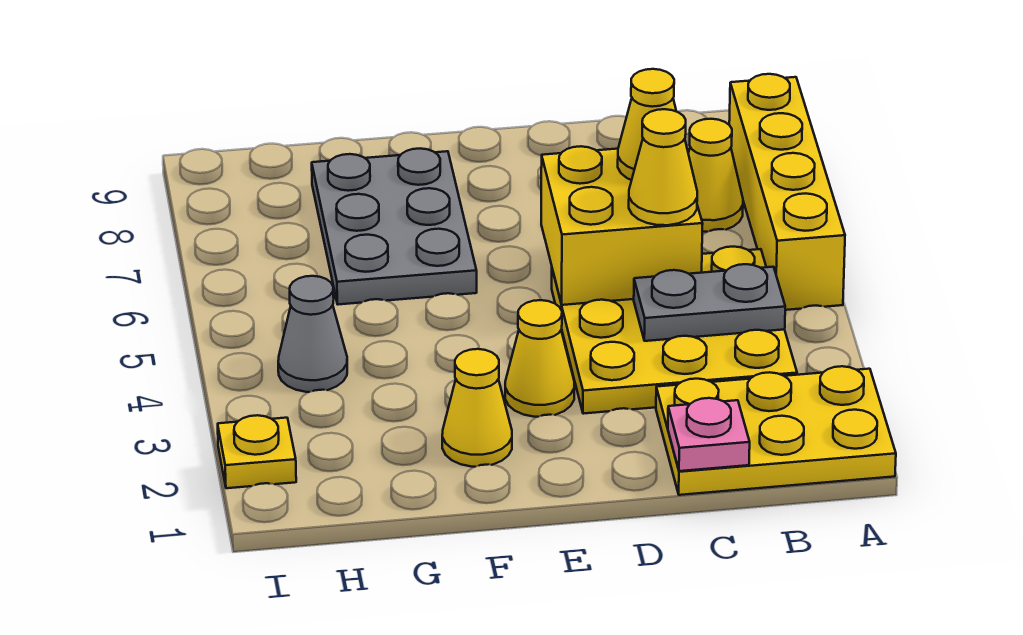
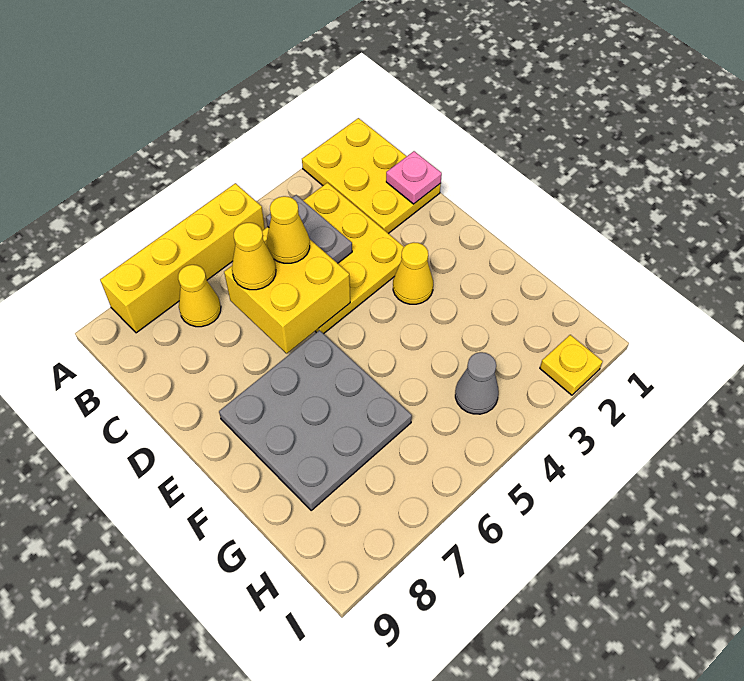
yellow 1x1 cone [442,349,512,467] -> none
grey 2x3 plate [312,149,477,304] -> grey 3x3 plate [219,330,412,510]

